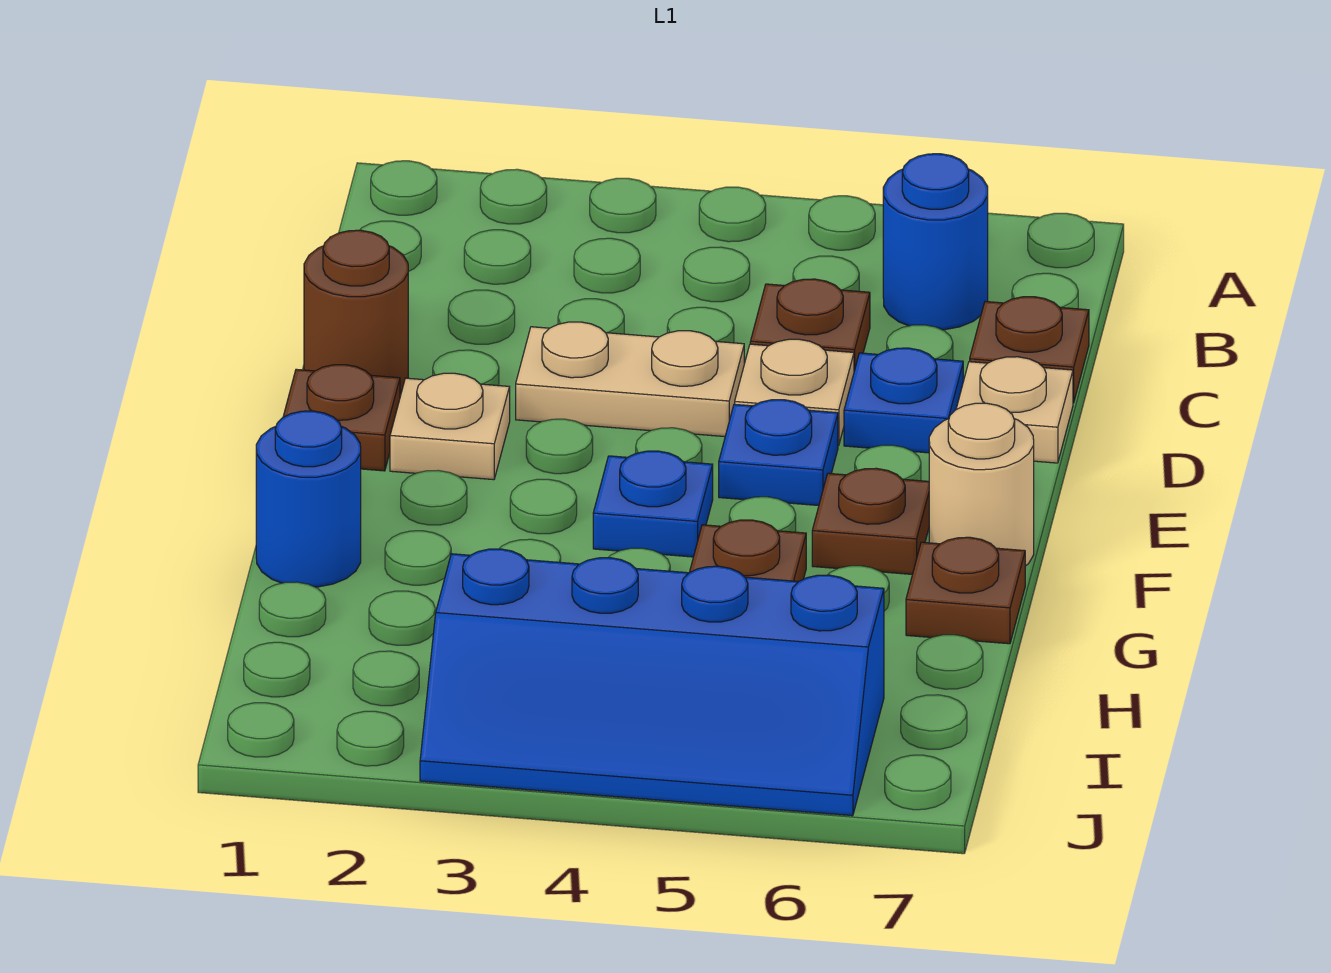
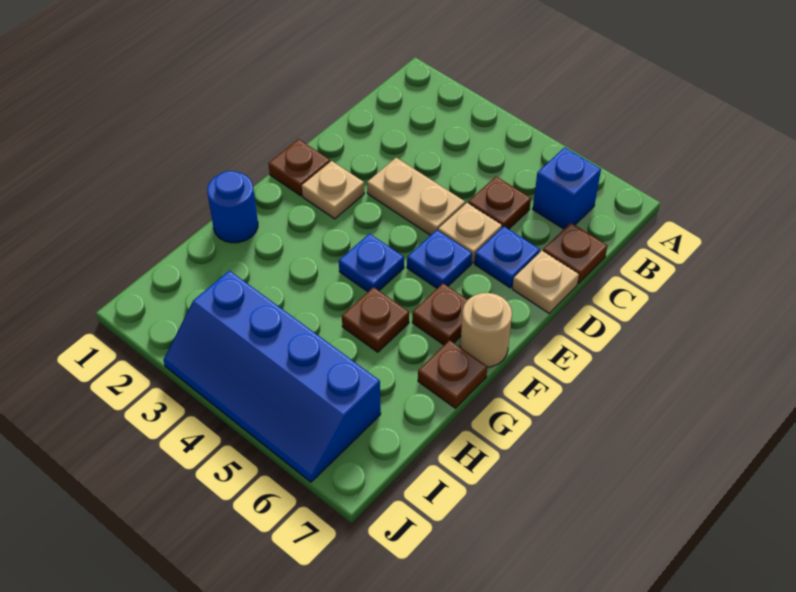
blue 1x1 round brick [883,154,988,330] -> blue 1x1 brick [533,147,601,229]
brown 1x1 round brick [304,230,408,393] -> none

